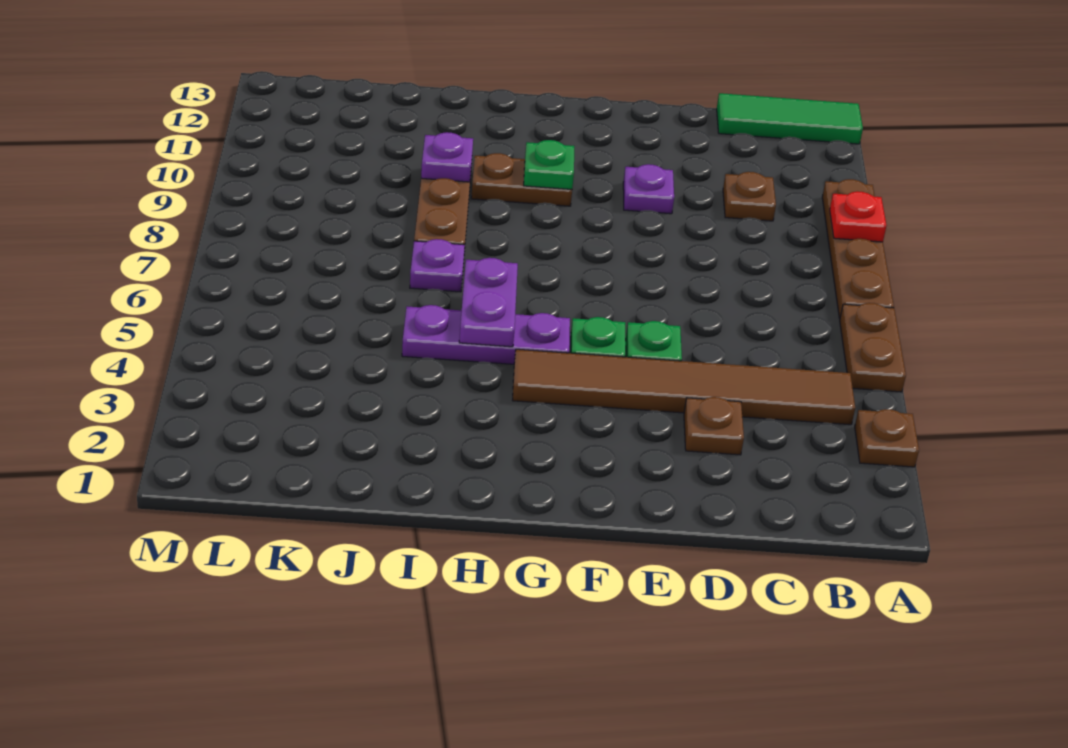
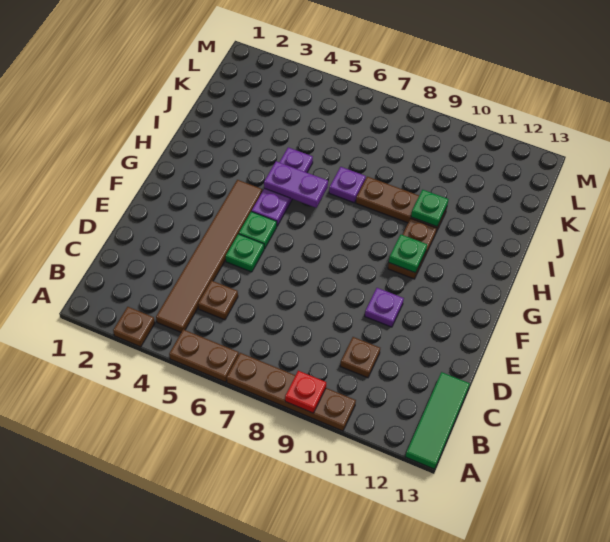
brown 1x1 plate [684,397,744,455] -> brown 1x1 plate moved to [198,281,238,320]
purple 1x1 plate [421,132,473,182] -> green 1x1 plate [411,190,449,227]

